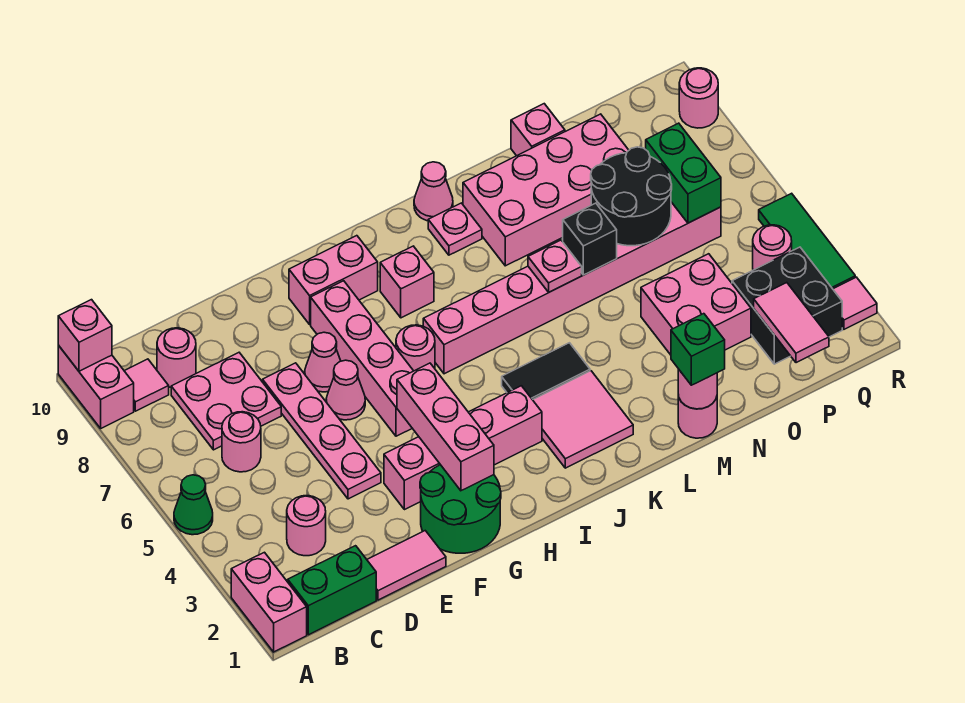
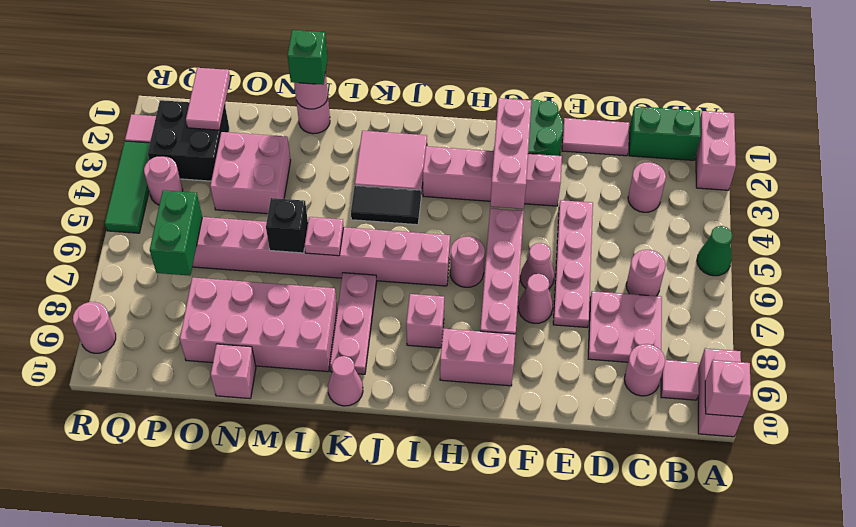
pink 1x1 plate [428,203,482,255] -> pink 1x3 plate [330,273,377,374]
black 2x2 round brick [591,147,672,246] -> none

